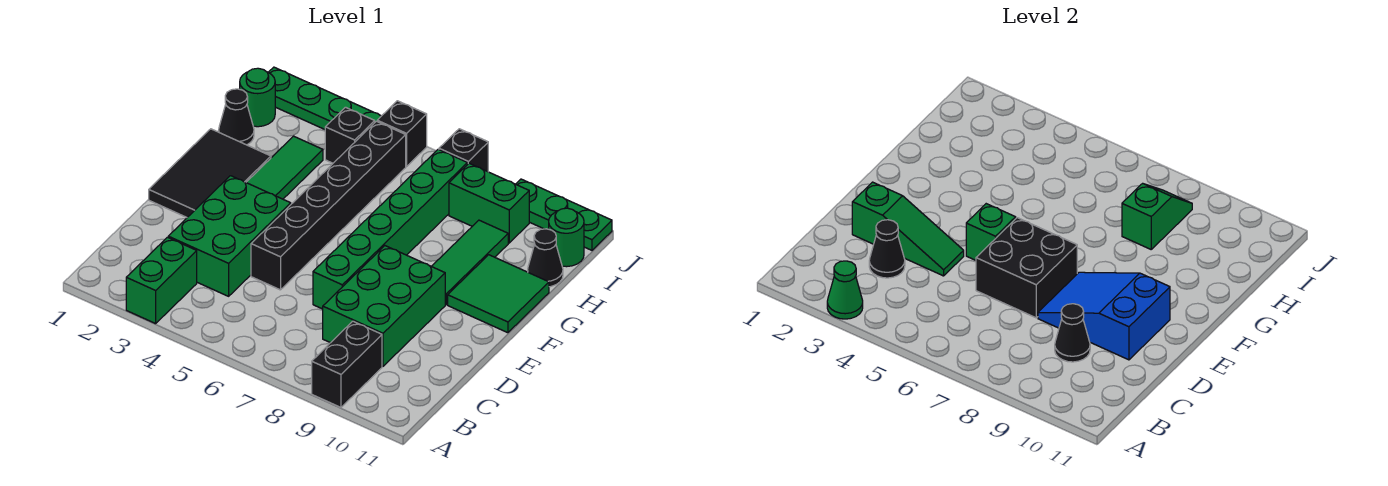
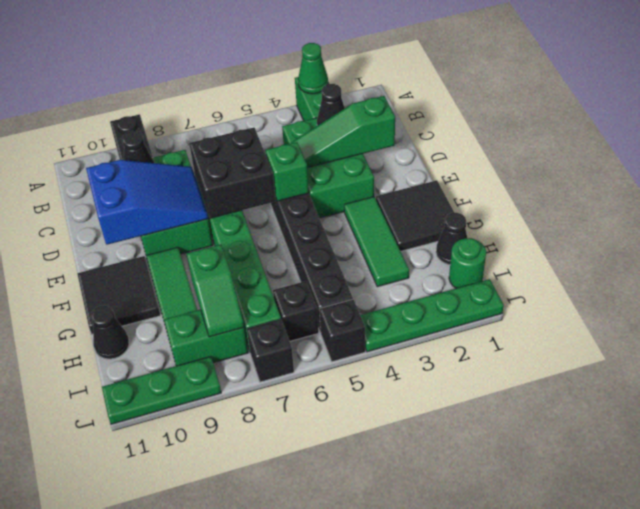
black 2x3 tile [149,129,271,217] -> black 2x2 tile [376,180,454,251]
green 2x2 tile [448,255,549,333] -> black 2x2 tile [77,256,161,334]
black 1x1 brick [325,107,375,163] -> black 1x1 brick moved to [273,281,319,341]
green 1x1 round brick [549,208,584,267] -> none

